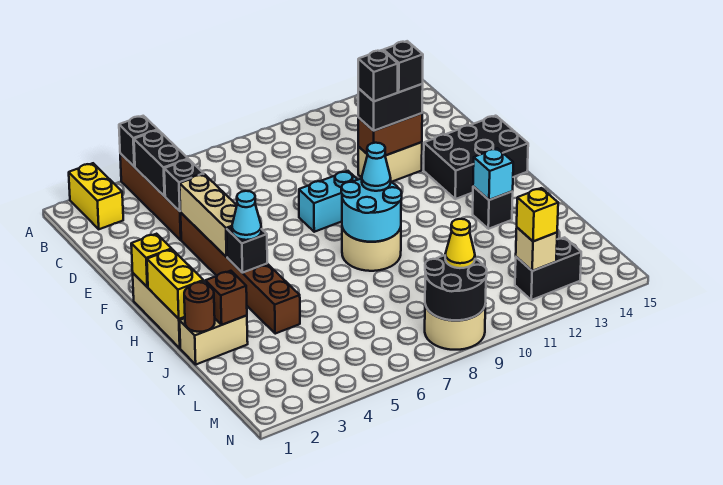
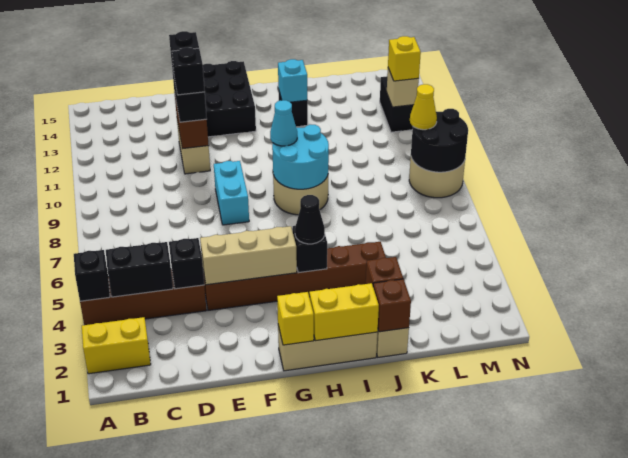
cyan 1x1 cone [232,191,261,240] -> black 1x1 cone [295,195,325,244]
brown 1x1 round brick [184,282,215,332] -> brown 1x1 brick [373,279,411,332]

